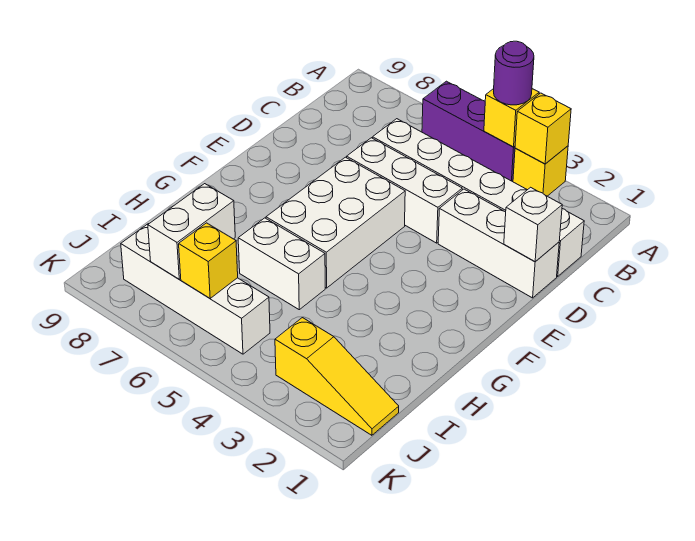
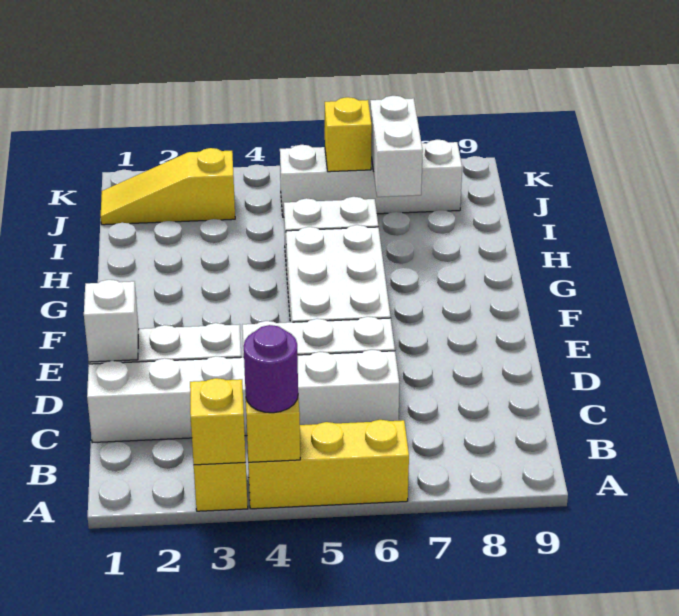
purple 1x3 brick [422,81,515,182] -> yellow 1x3 brick [247,420,409,509]

